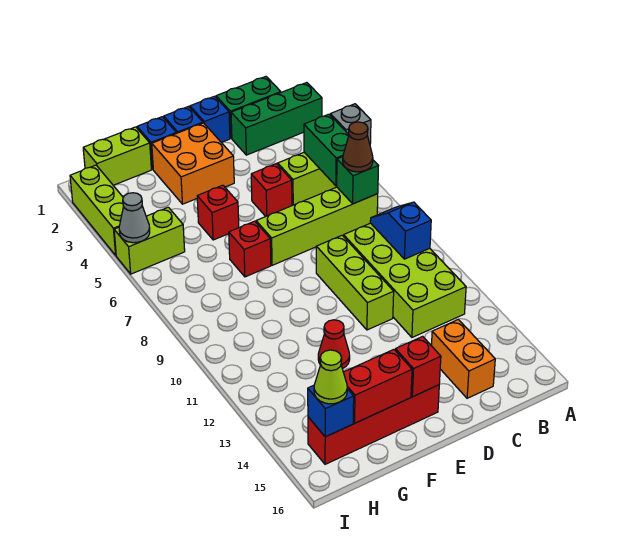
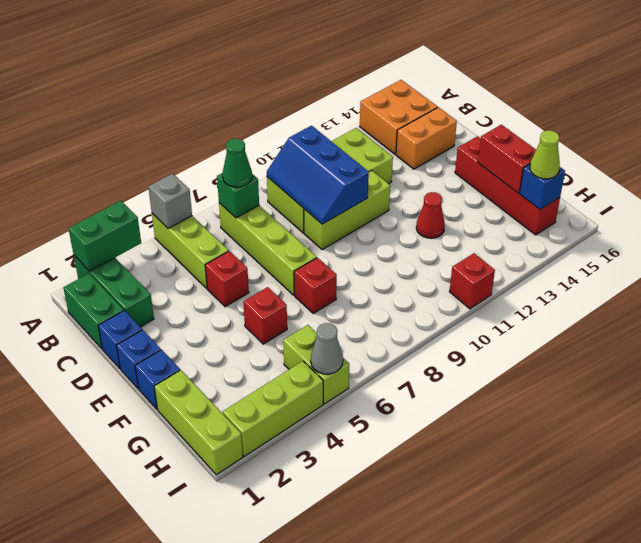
green 1x2 brick [304,114,349,186] -> green 1x2 brick moved to [68,201,141,271]
brown 1x1 cone [343,122,373,172] -> green 1x1 cone [222,138,252,187]
blue 1x2 slope [370,202,431,259] -> blue 2x3 slope [267,126,369,224]
orange 2x2 brick [152,123,234,204] -> orange 2x2 brick moved to [360,80,438,154]
red 1x1 brick [395,336,441,397] -> red 1x1 brick moved to [450,253,495,309]
lime 1x2 brick [83,127,151,185] -> lime 1x3 brick [154,370,243,475]

